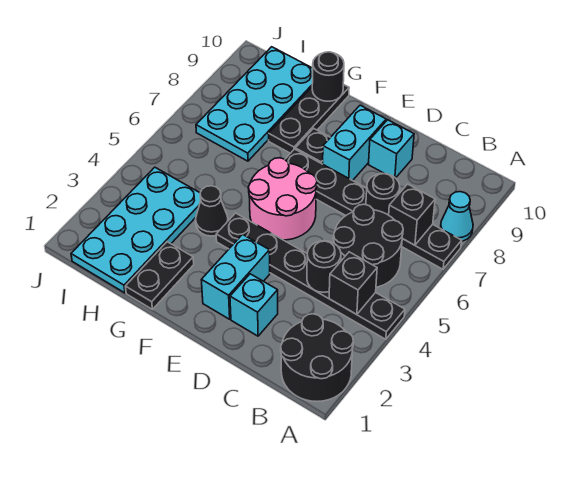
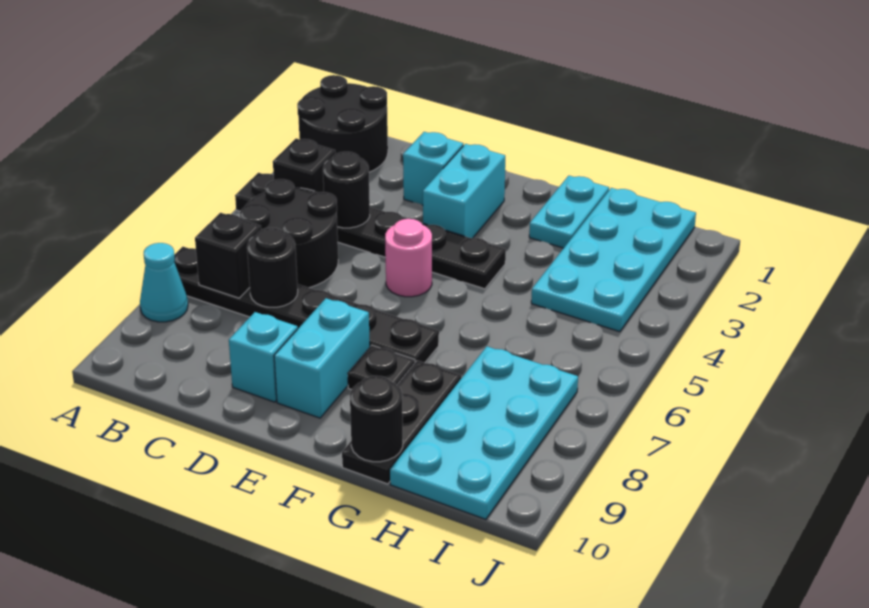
pink 2x2 round brick [248,158,317,240] -> pink 1x1 round brick [385,218,432,297]
black 1x2 plate [125,242,194,309] -> cyan 1x2 plate [529,176,609,248]
black 1x1 cone [196,186,228,236] -> none

